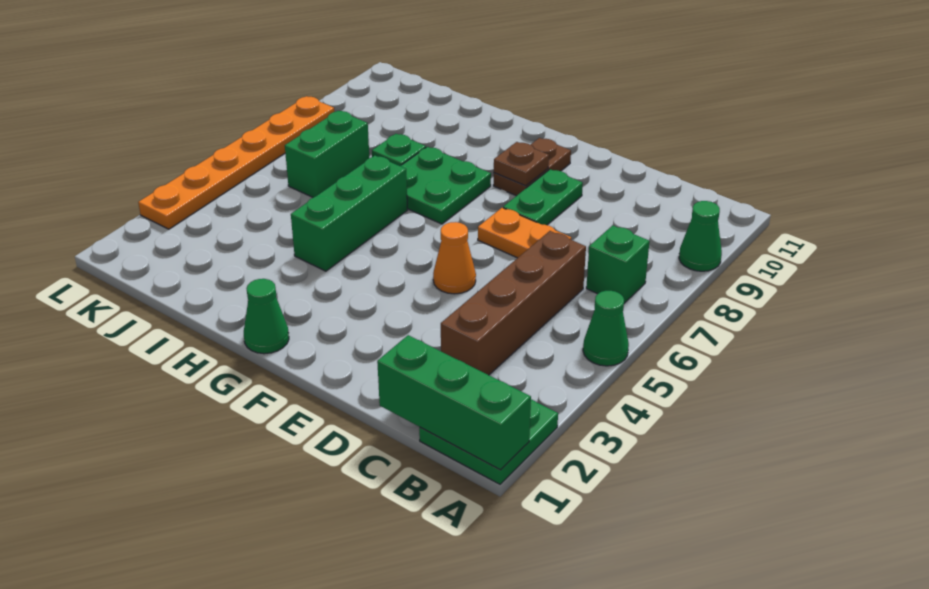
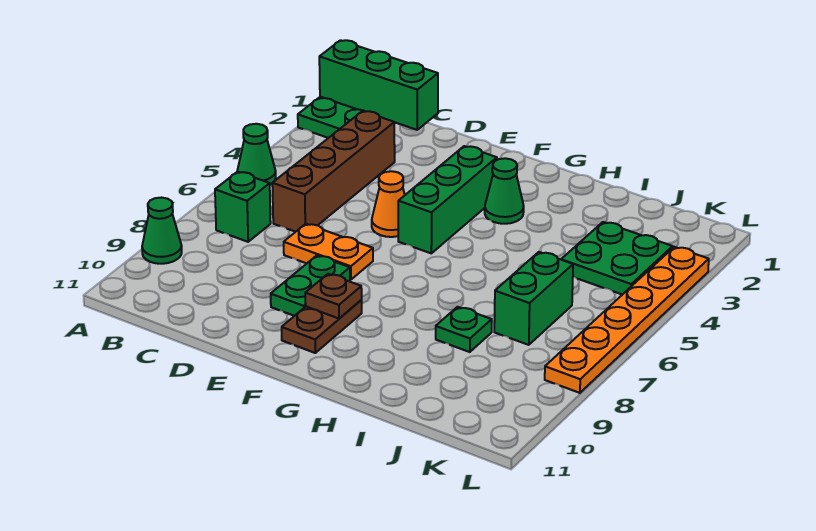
green 1x1 cone [244,279,289,354] -> green 1x1 cone moved to [485,158,524,224]
green 2x2 plate [401,147,491,224] -> green 2x2 plate moved to [561,222,673,295]
green 1x3 brick [291,156,407,271] -> green 1x3 brick moved to [398,146,497,253]

